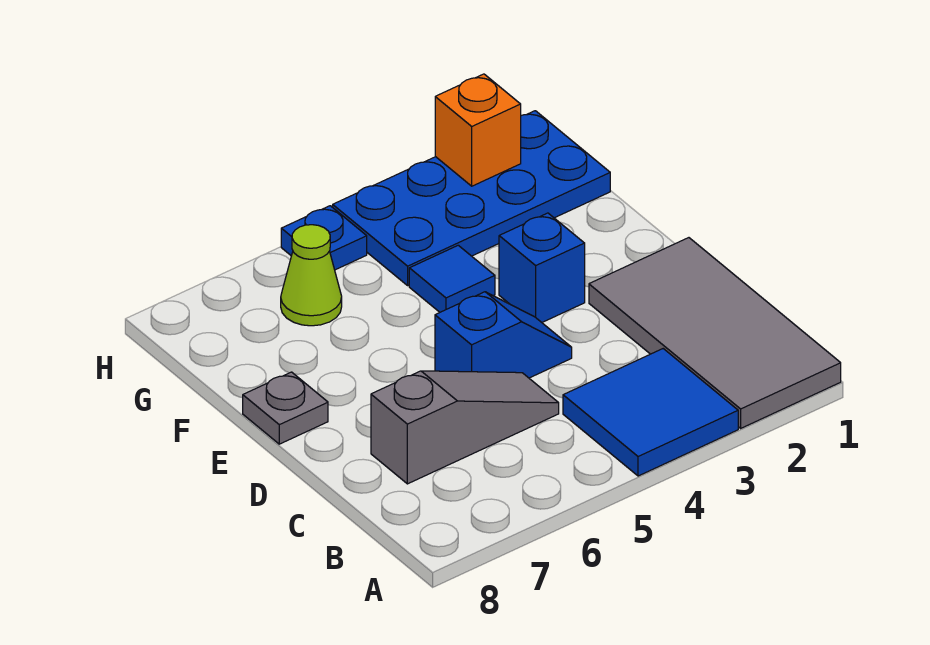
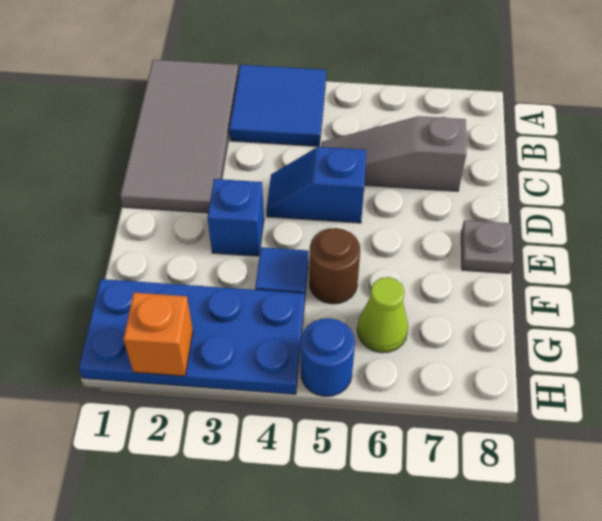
none -> brown 1x1 round brick [309,228,360,304]
blue 1x1 plate [281,206,367,270] -> blue 1x1 round brick [301,318,355,397]

